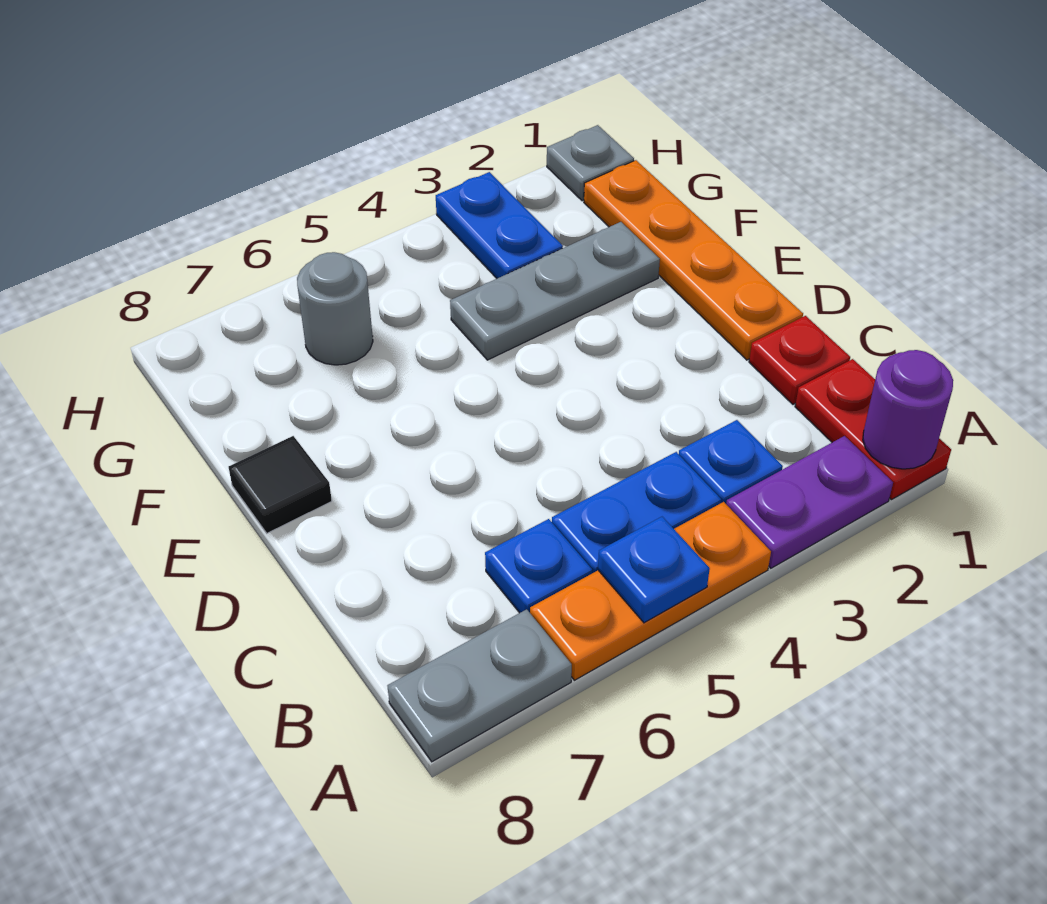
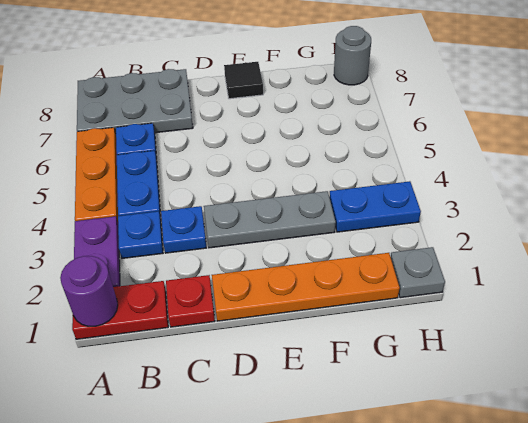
blue 1x1 plate [598,517,710,623] -> blue 1x1 plate moved to [161,206,207,253]
grey 1x2 plate [388,609,572,762] -> grey 2x3 plate [77,69,193,134]
grey 1x3 plate [450,222,660,360] -> grey 1x3 plate turned to [204,191,336,248]
grey 1x1 round brick [297,252,373,365] -> grey 1x1 round brick moved to [334,26,371,85]

